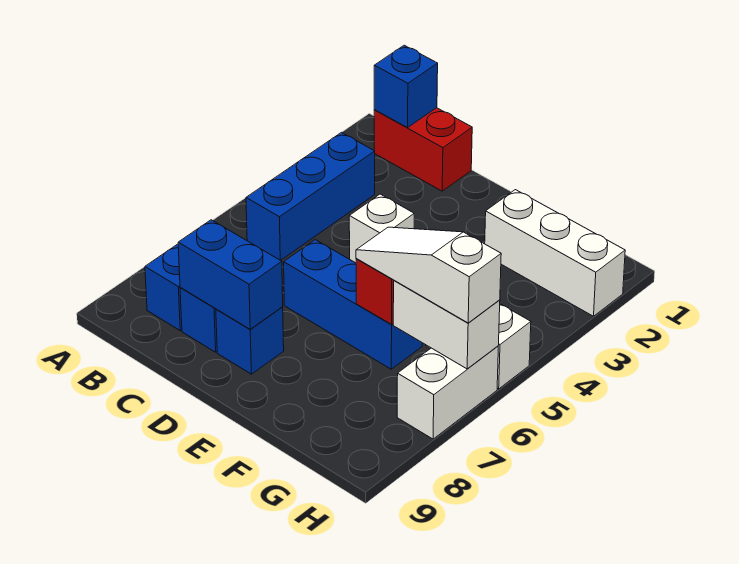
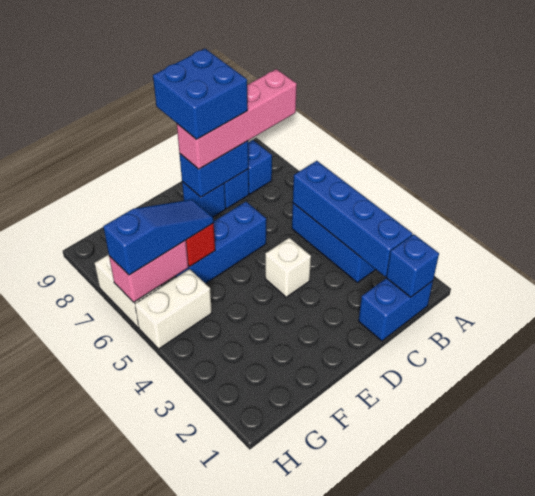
none -> pink 1x4 brick [177,69,297,169]
red 1x2 brick [374,108,472,191] -> blue 1x2 brick [359,278,433,341]
none -> blue 1x4 brick [293,161,412,277]
none -> blue 2x2 brick [153,49,248,139]
white 1x3 brick [485,190,625,316] -> none
white 1x3 slope [356,227,501,323] -> blue 1x3 slope [103,199,214,275]
white 1x2 brick [393,281,500,369] -> pink 1x2 brick [109,240,188,302]

